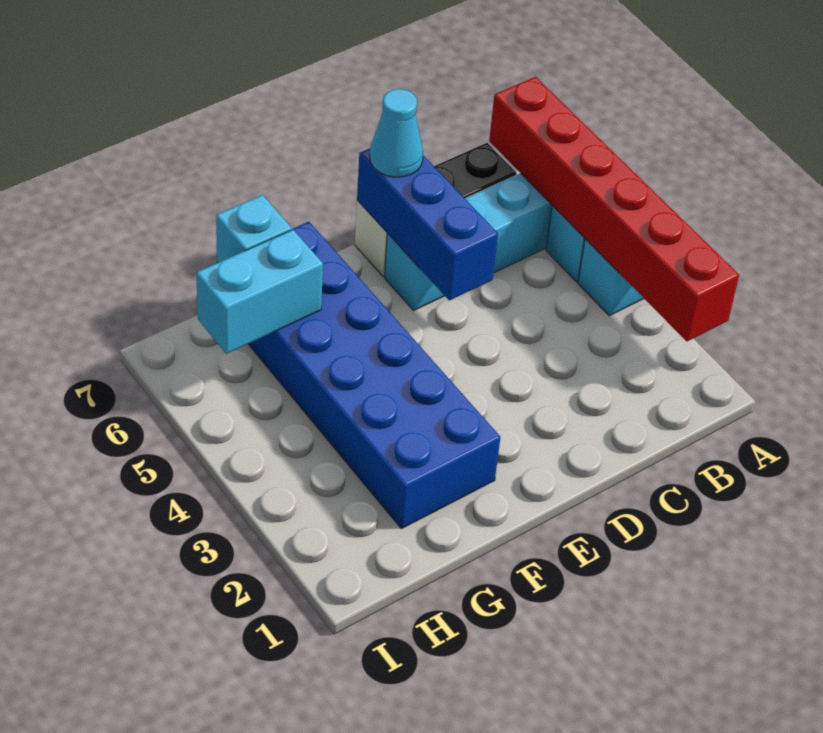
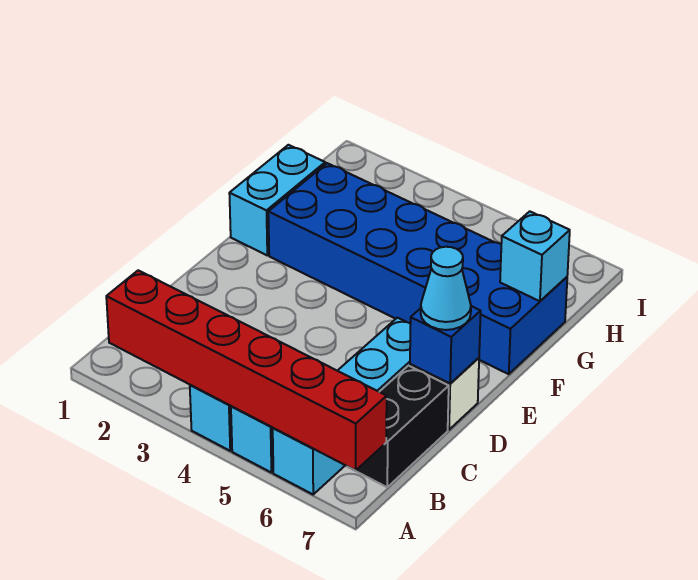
blue 1x3 brick [357,148,498,300] -> blue 1x1 brick [410,306,481,384]
cyan 1x2 brick [196,230,323,354] -> cyan 1x2 brick moved to [229,145,325,255]

